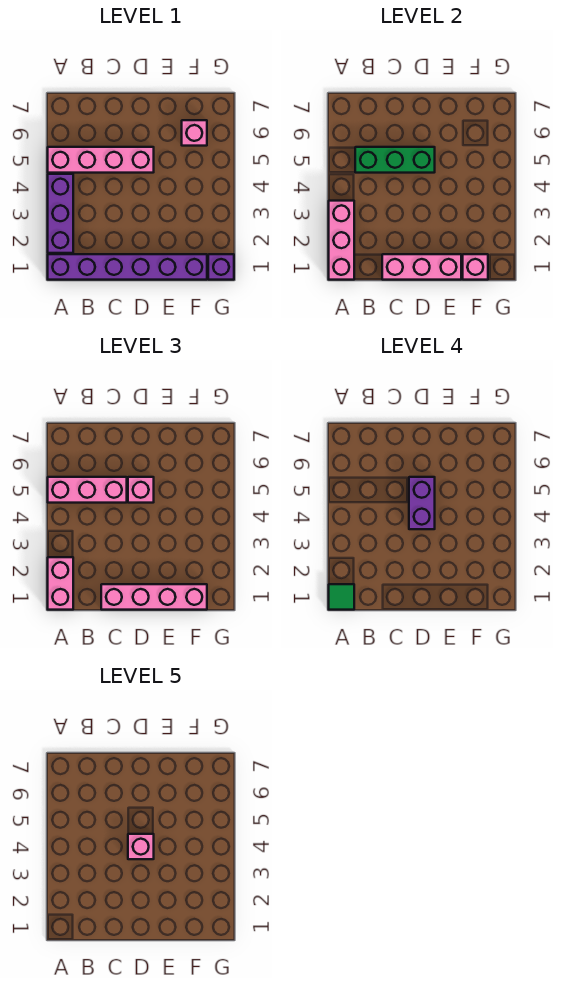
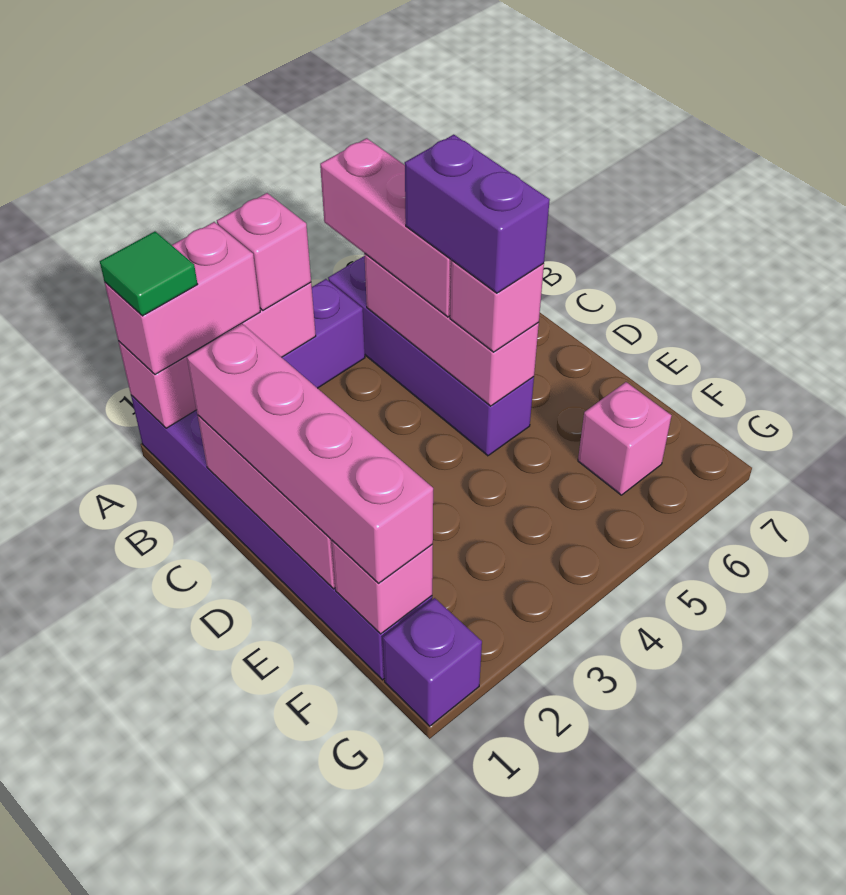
pink 1x4 brick [48,147,154,173] -> purple 1x4 brick [328,256,534,456]
green 1x3 brick [355,147,435,173] -> pink 1x3 brick [364,254,539,406]
purple 1x2 brick [409,477,435,529] -> purple 1x2 brick turned to [405,135,550,293]
pink 1x1 brick [128,834,154,859] -> pink 1x1 brick moved to [217,193,311,310]

